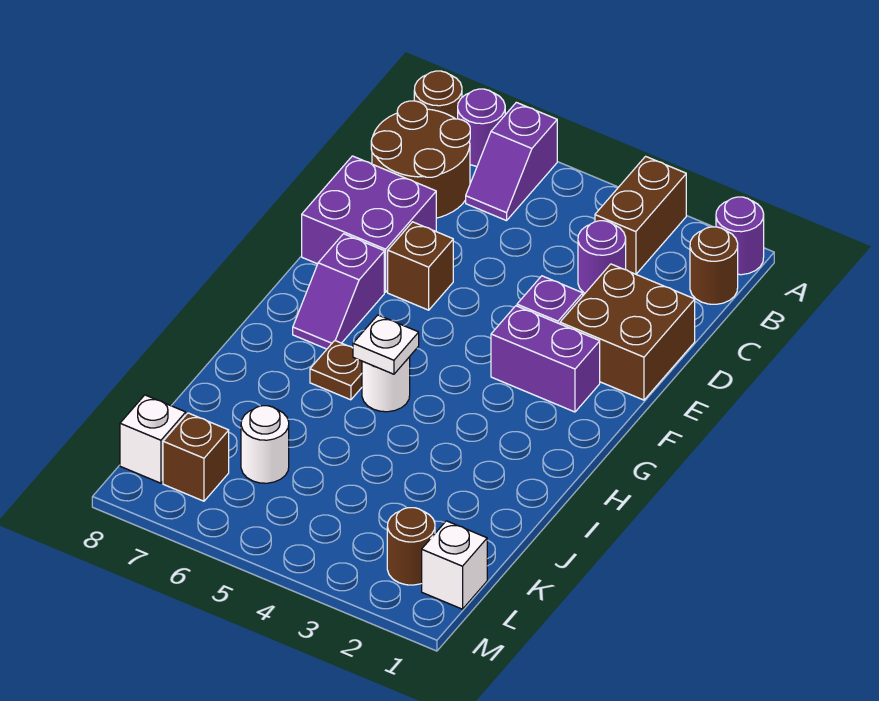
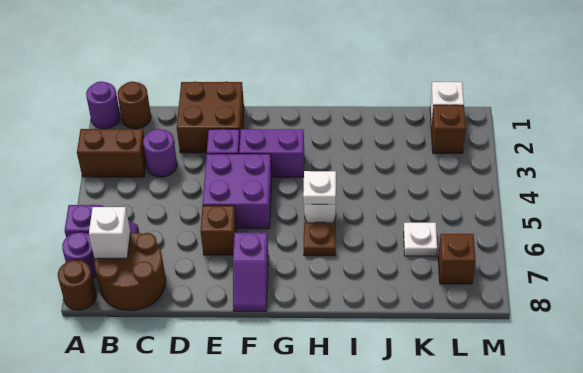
purple 2x2 brick [302,156,436,292] -> purple 2x2 brick moved to [203,154,272,229]
purple 1x2 brick [491,306,600,412] -> purple 1x2 brick turned to [239,129,304,177]
purple 1x2 slope [293,234,384,349] -> purple 1x2 slope turned to [233,233,269,311]
white 1x1 round brick [241,406,289,483] -> white 1x1 plate [404,223,437,256]
brown 1x1 round brick [387,508,435,585] -> brown 1x1 brick [431,105,466,153]
white 1x1 brick [120,395,186,483] -> white 1x1 brick moved to [89,207,130,258]

